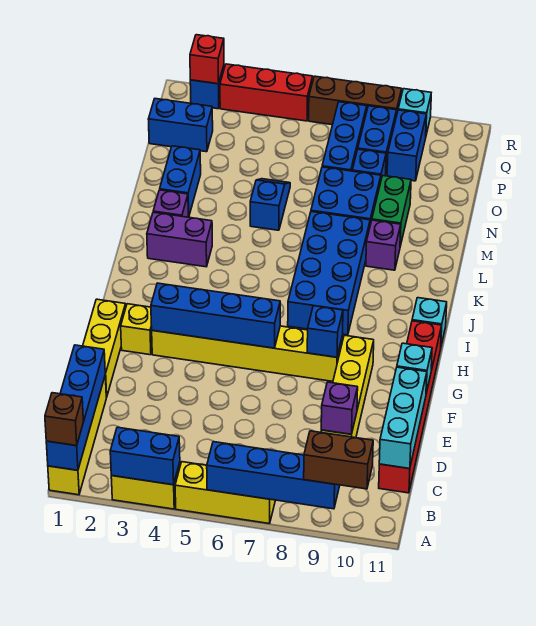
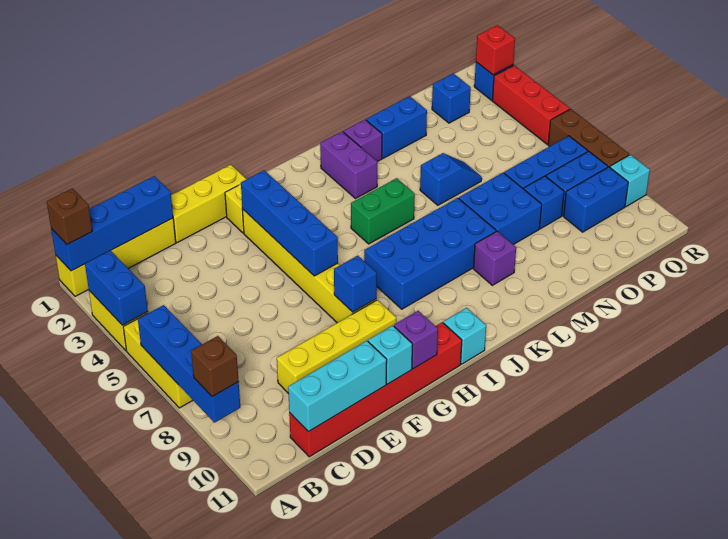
brown 1x2 brick [304,431,373,489] -> brown 1x1 brick [191,336,239,397]
purple 1x1 brick [321,382,358,434] -> purple 1x1 brick moved to [394,311,438,369]
green 1x2 brick [372,176,411,246] -> green 1x2 brick moved to [351,178,415,244]
blue 1x2 brick [148,99,213,152] -> blue 1x1 brick [432,73,471,123]

